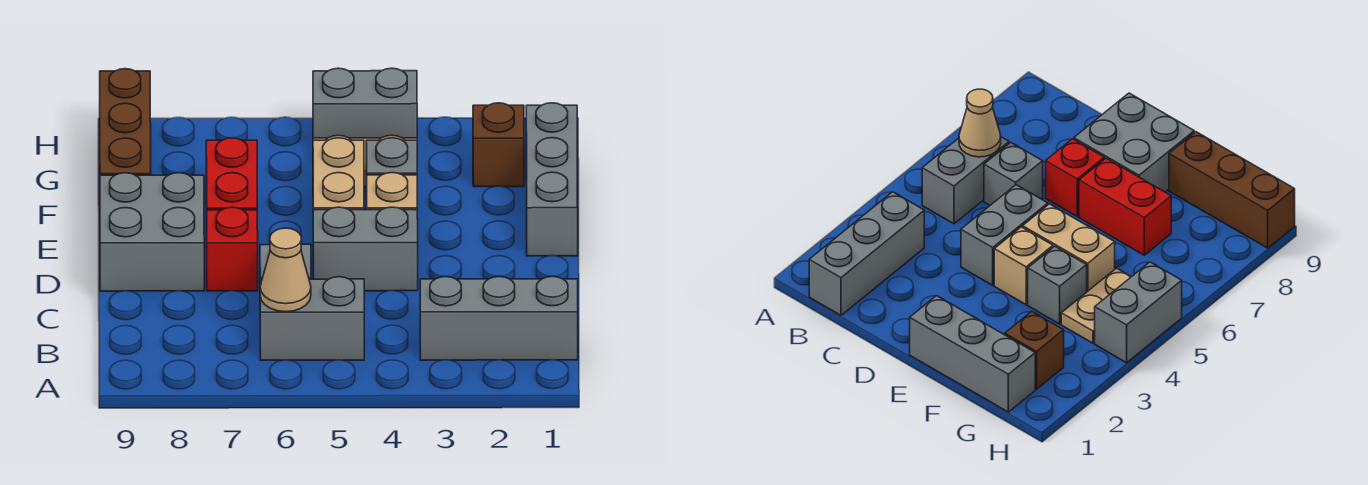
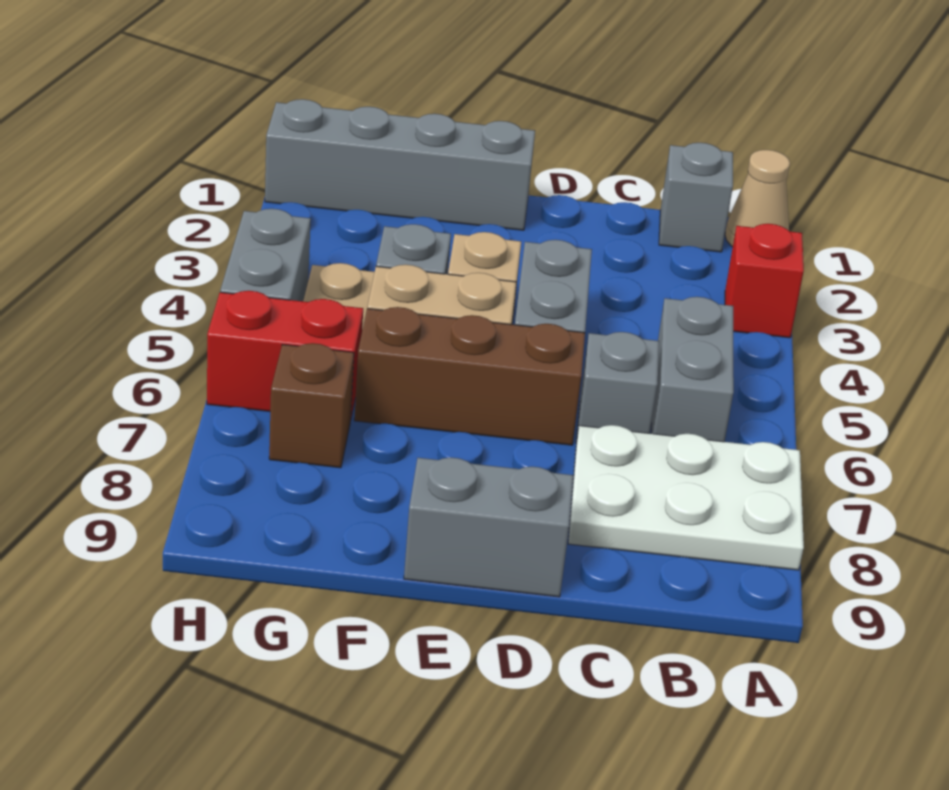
none -> white 2x3 plate [568,425,804,570]
grey 1x3 brick [420,276,578,360] -> grey 1x1 brick [659,143,733,252]
tan 1x1 cone [260,228,311,312] -> tan 1x1 cone moved to [725,150,790,247]
red 1x1 brick [207,207,258,291] -> red 1x1 brick moved to [725,224,804,338]
grey 2x2 brick [100,173,204,291] -> grey 1x2 brick [404,458,573,597]
grey 1x3 brick [526,103,578,256] -> grey 1x4 brick [265,99,535,230]
red 1x2 brick [206,138,257,210] -> red 1x2 brick moved to [207,291,363,417]
brown 1x3 brick [100,69,151,175] -> brown 1x3 brick moved to [354,307,585,445]
brown 1x1 brick [473,103,524,187] -> brown 1x1 brick moved to [269,343,354,468]

